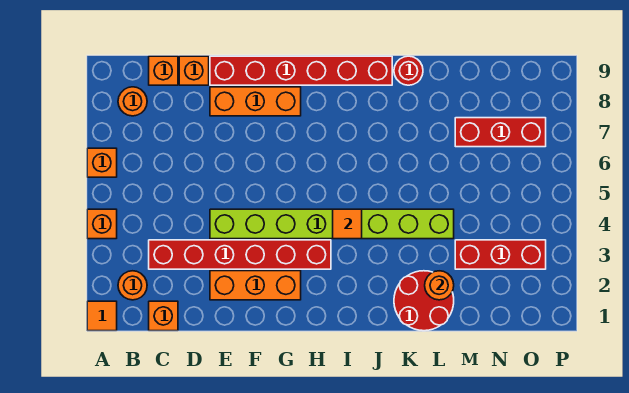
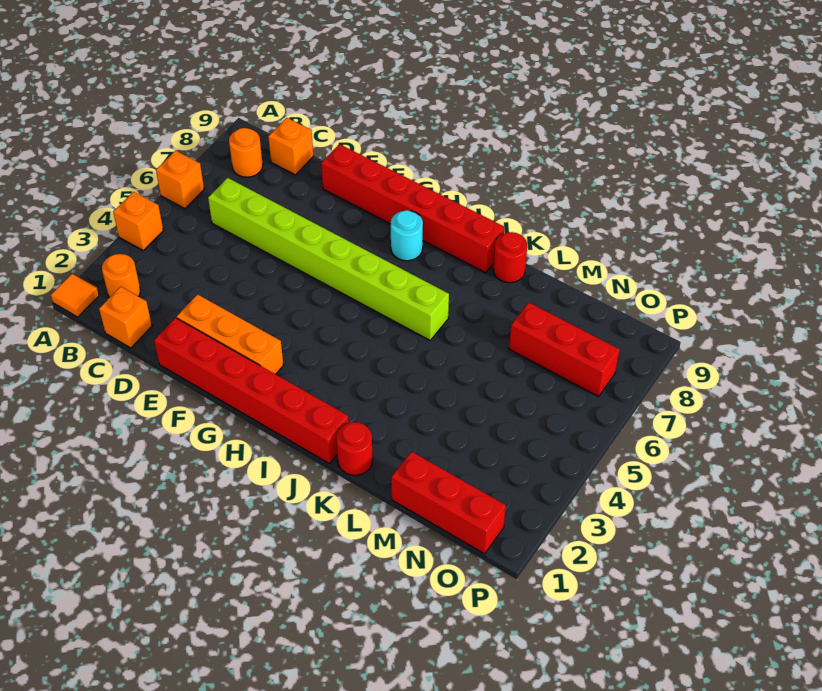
red 1x6 brick [149,240,331,269] -> red 1x6 brick moved to [154,318,349,464]
orange 1x1 brick [179,56,209,85] -> none
lime 1x8 brick [210,209,454,239] -> lime 1x8 brick moved to [208,178,449,340]
orange 1x3 brick [210,87,301,116] -> none
none -> cyan 1x1 round brick [391,210,423,261]
orange 1x1 tile [333,209,362,239] -> none
red 2x2 round brick [394,271,454,331] -> red 1x1 round brick [336,422,373,475]
orange 1x1 round brick [425,271,454,300] -> none
red 1x3 brick [455,240,546,269] -> red 1x3 brick moved to [391,452,506,554]

